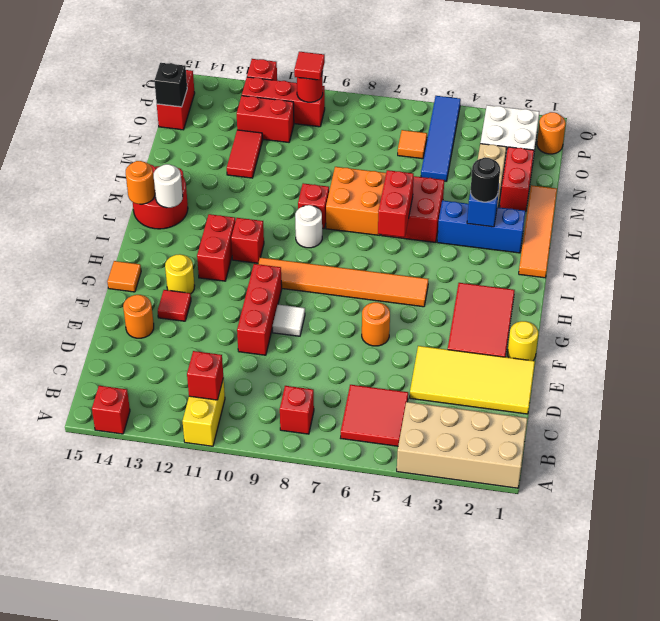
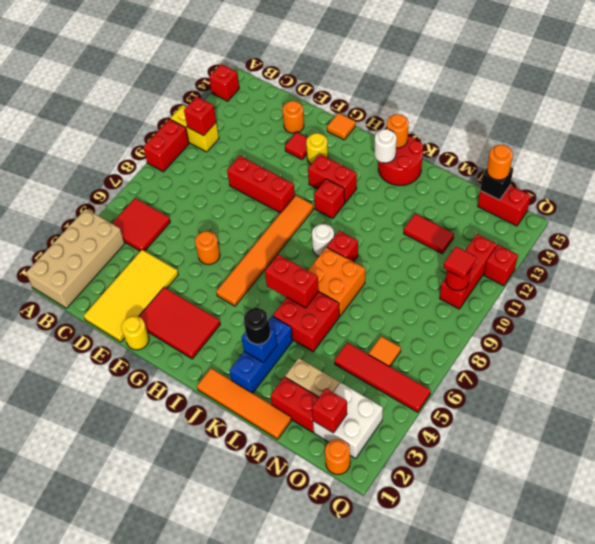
red 1x1 brick [280,386,314,434] -> red 1x1 brick moved to [312,389,347,433]
white 1x1 tile [273,305,305,336] -> none
blue 1x4 tile [421,96,461,181] -> red 1x4 tile [335,343,431,412]
red 1x2 brick [237,96,294,142] -> red 1x2 brick moved to [143,119,189,172]
none -> orange 1x1 round brick [487,145,513,180]

